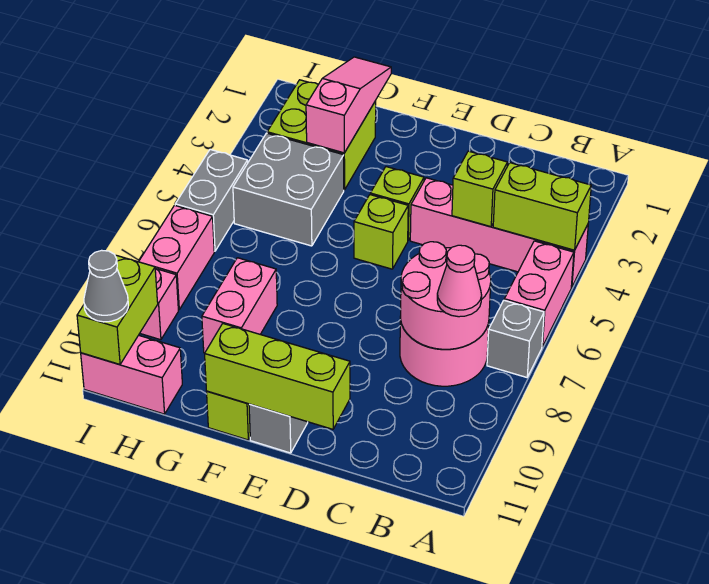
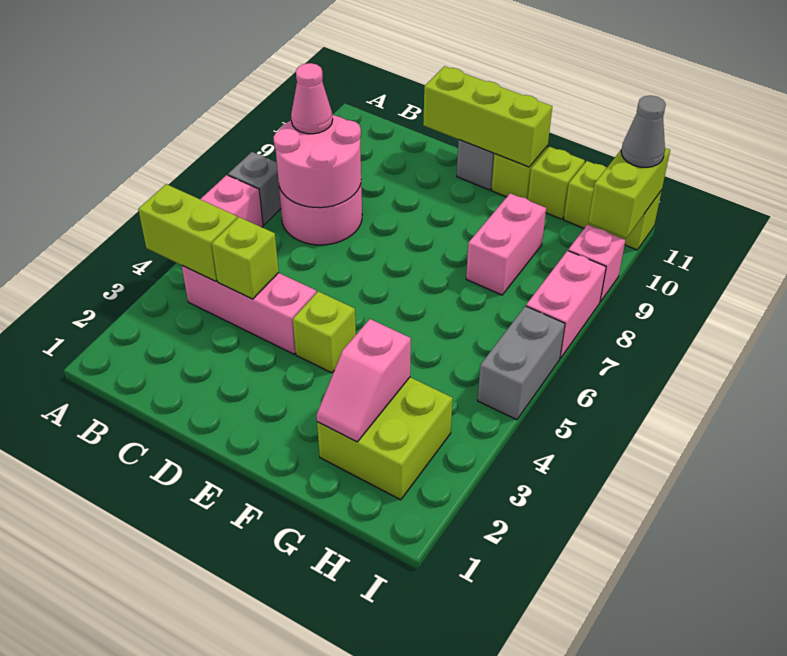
pink 1x4 brick [410,178,588,287] -> pink 1x3 brick [182,266,316,354]
lime 1x1 brick [354,195,408,269] -> lime 1x1 brick moved to [528,147,585,219]
pink 1x3 slope [306,57,391,153] -> pink 1x2 slope [317,319,411,442]
grey 2x2 brick [233,133,344,246] -> none
pink 1x2 brick [81,335,182,414] -> lime 1x2 brick [564,161,662,250]

